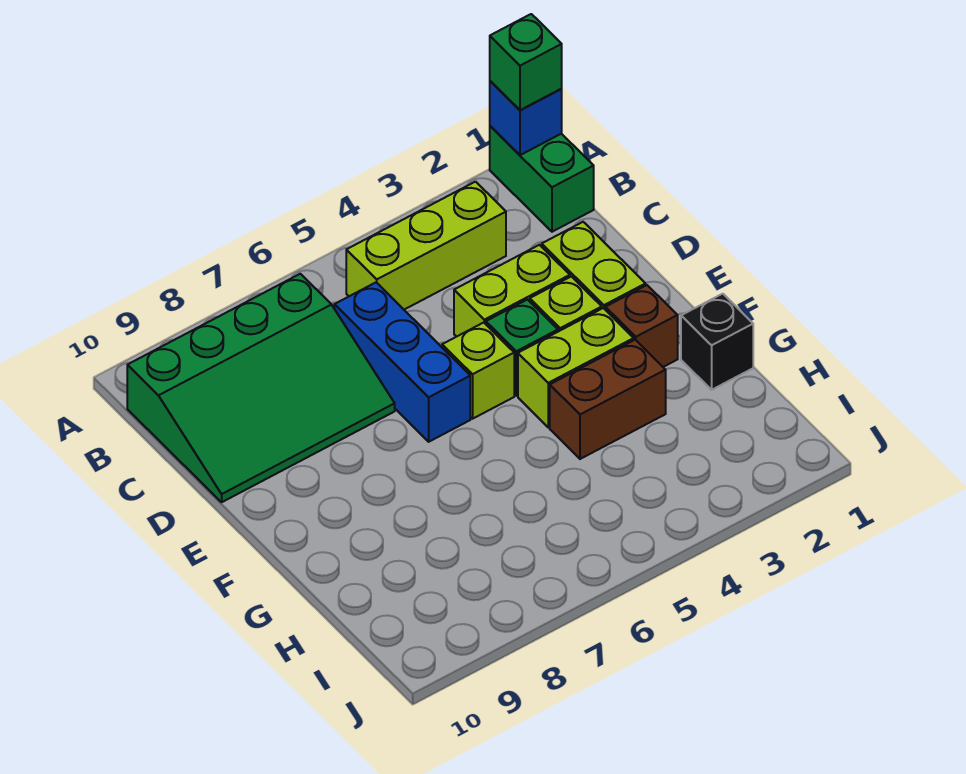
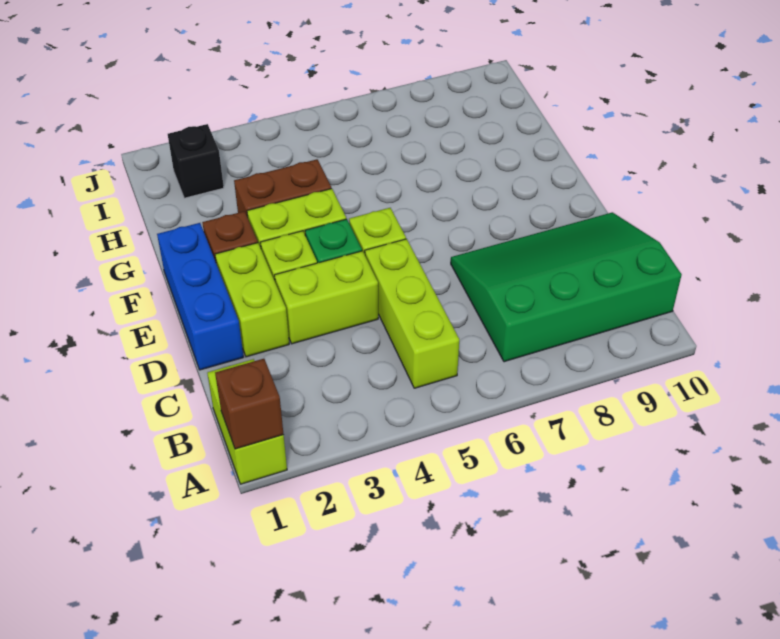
green 1x2 brick [490,126,594,232] -> lime 1x2 brick [207,359,287,484]
blue 1x1 brick [490,81,562,155] -> brown 1x1 brick [215,359,284,449]
green 1x1 brick [490,14,562,110] -> none
lime 1x3 brick [346,182,506,310] -> lime 1x3 brick turned to [365,239,459,388]
blue 1x3 brick [334,282,470,442] -> blue 1x3 brick moved to [157,223,244,370]
black 1x1 brick [681,294,753,390] -> black 1x1 brick moved to [168,124,224,198]

